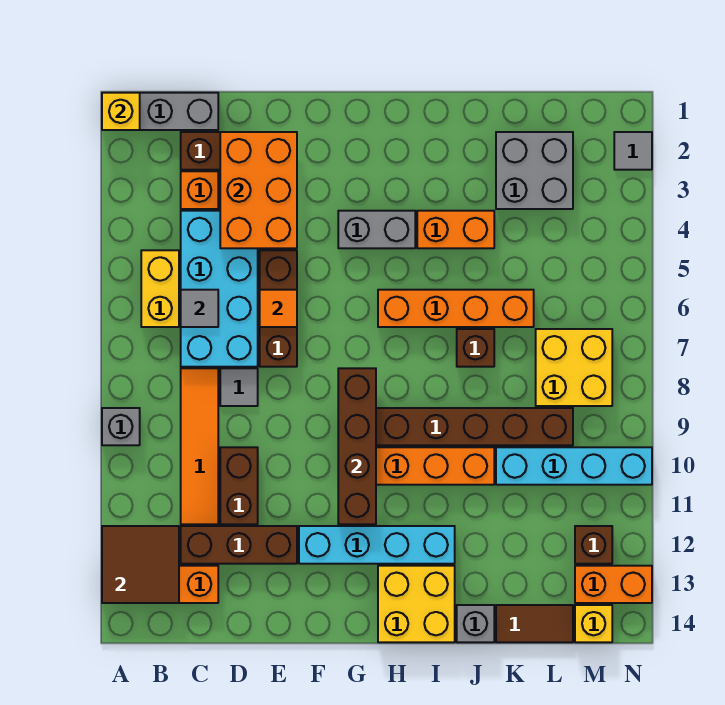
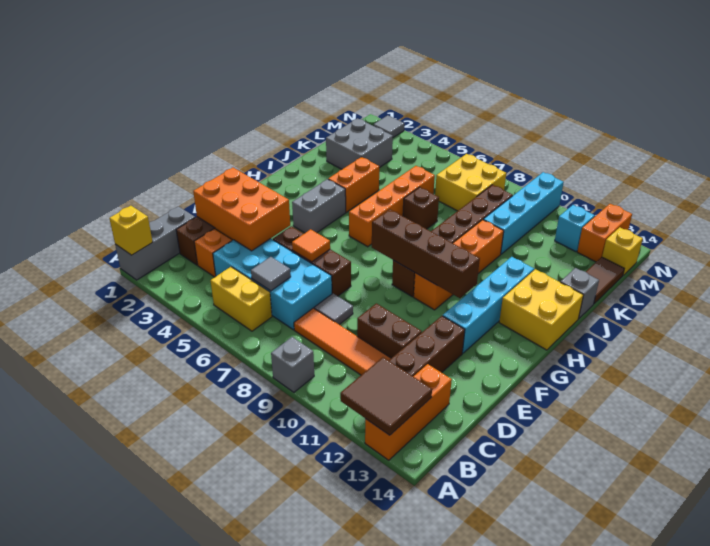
brown 1x1 brick [575,526,612,564] -> cyan 1x1 brick [555,205,595,252]

